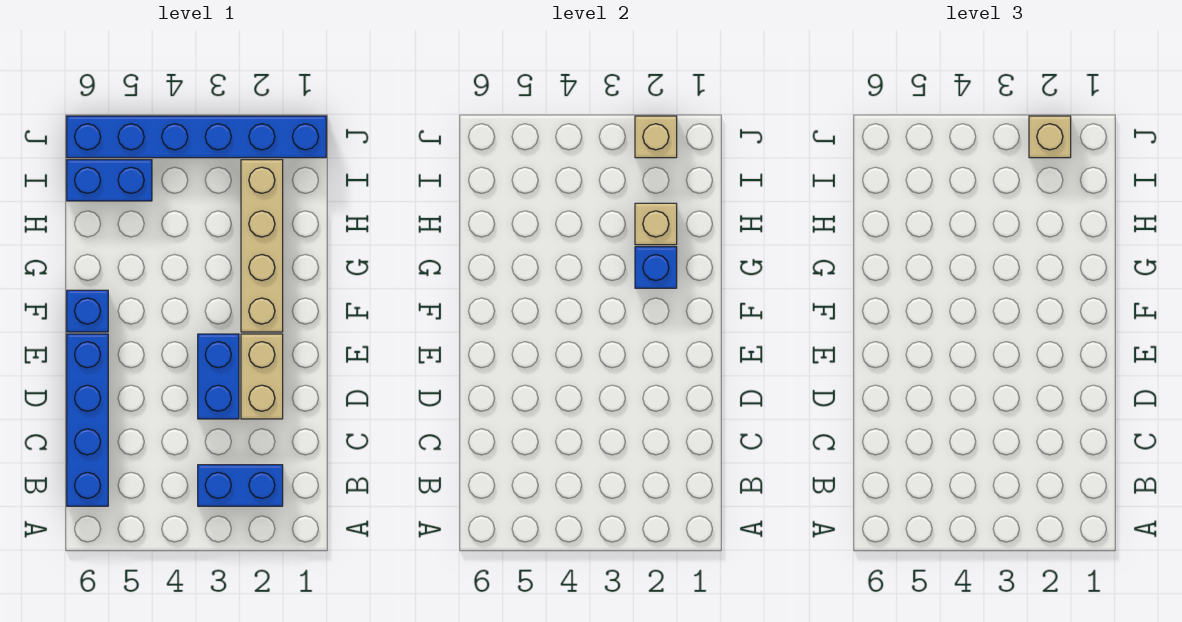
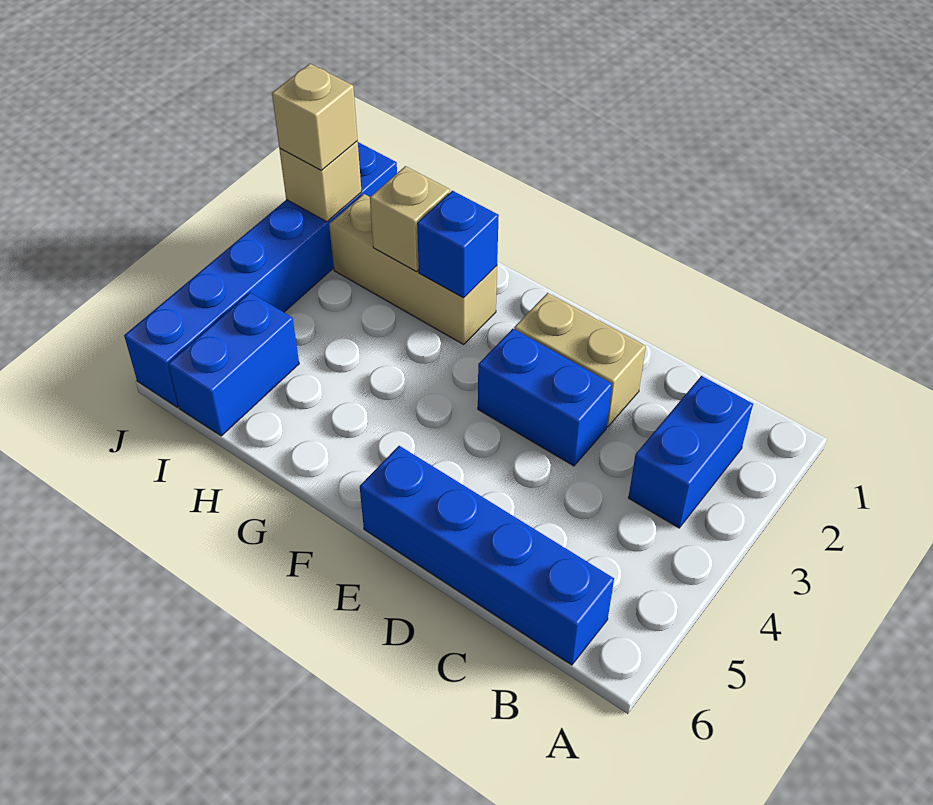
tan 1x4 brick [241,160,283,332] -> tan 1x3 brick [329,194,497,344]
blue 1x1 brick [67,290,108,332] -> none

